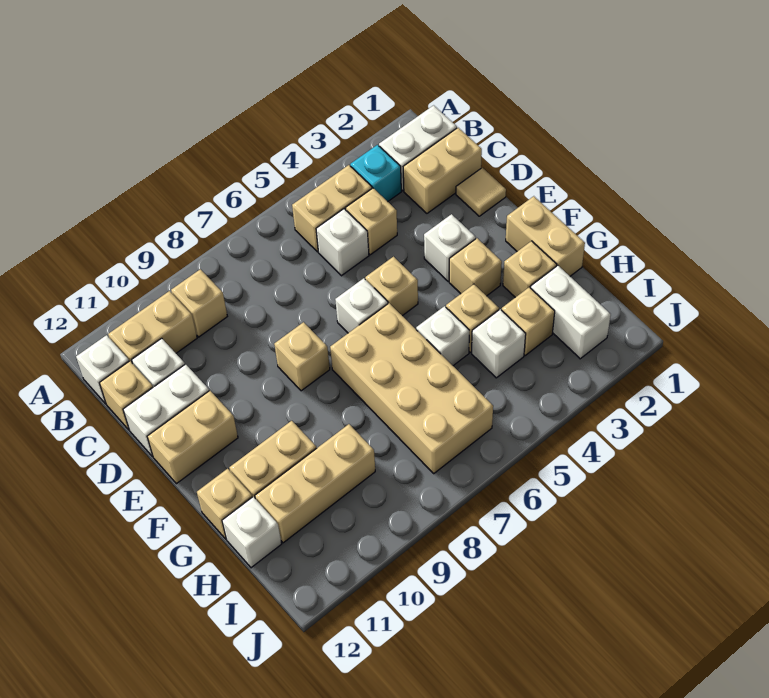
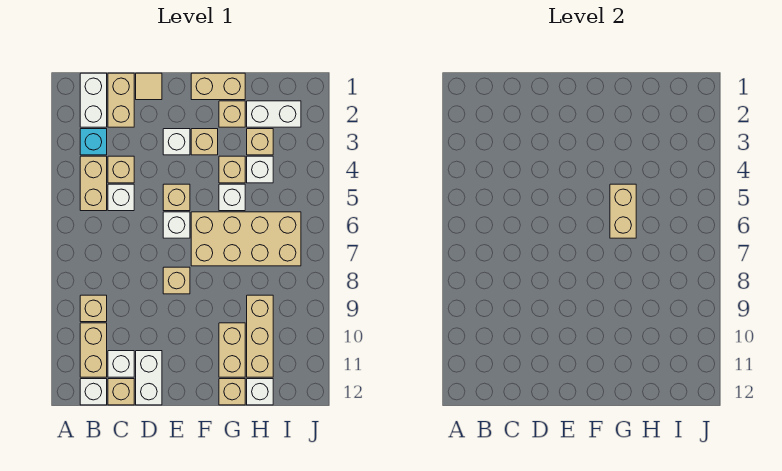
tan 1x2 brick [147,391,238,484] -> tan 1x2 brick moved to [610,184,636,238]

